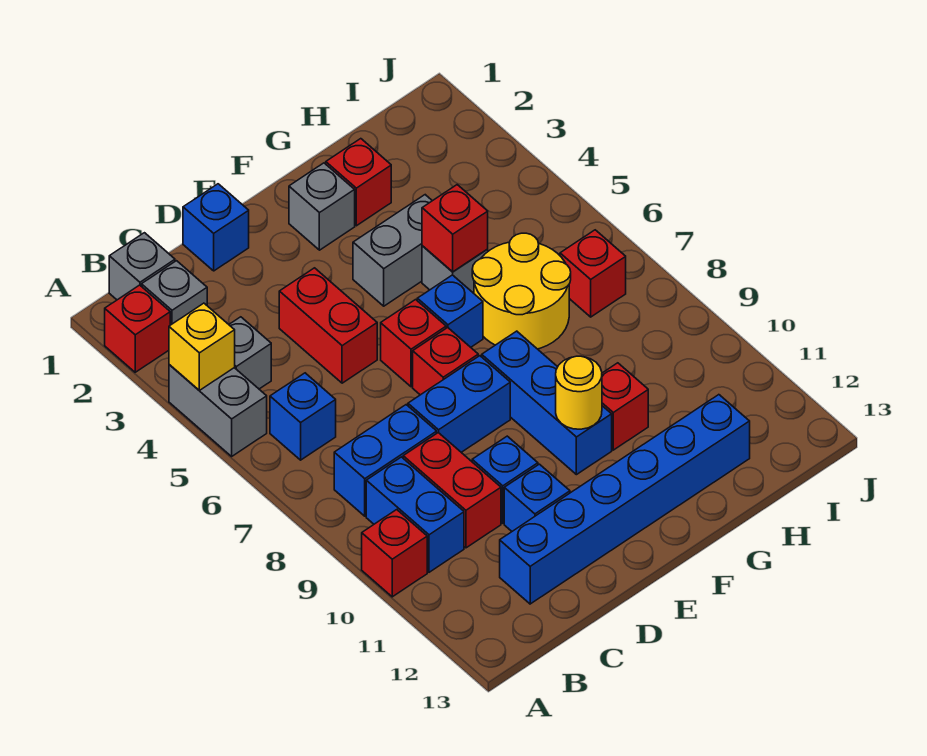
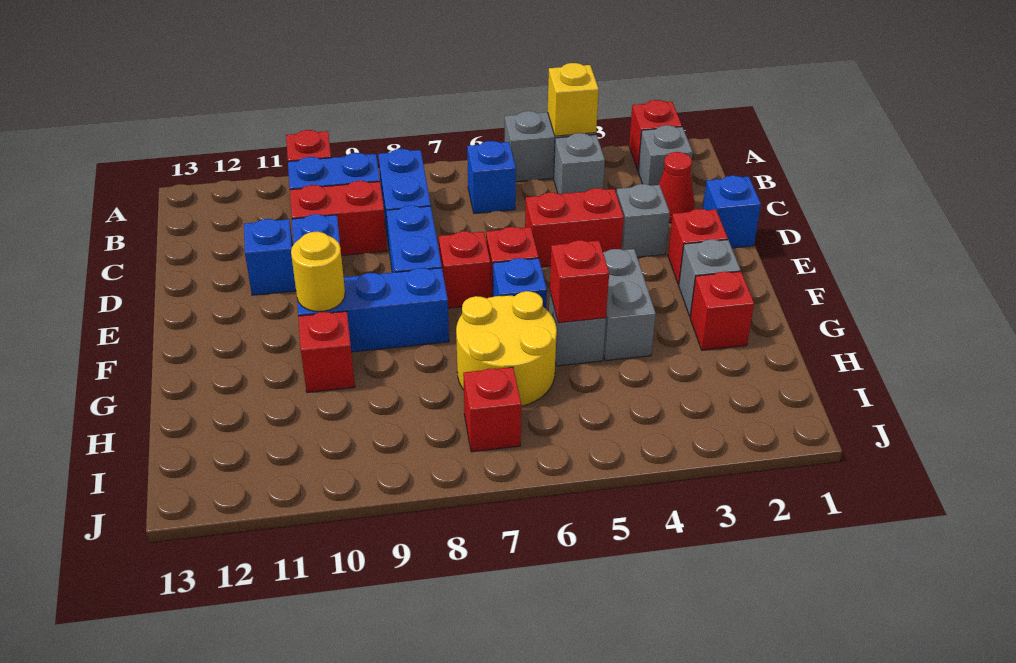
grey 1x1 brick [109,233,175,300] -> grey 1x1 brick moved to [616,184,670,257]
none -> red 1x1 cone [659,152,695,223]
blue 1x6 brick [500,395,750,604] -> none
none -> red 1x1 brick [668,209,728,285]

